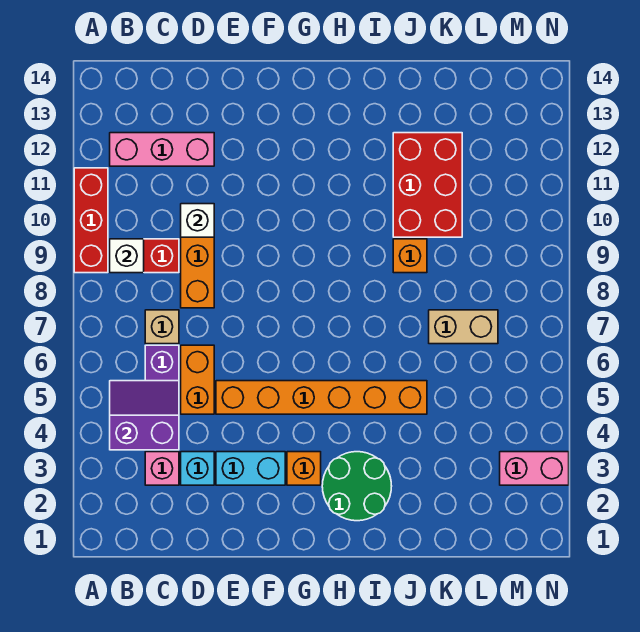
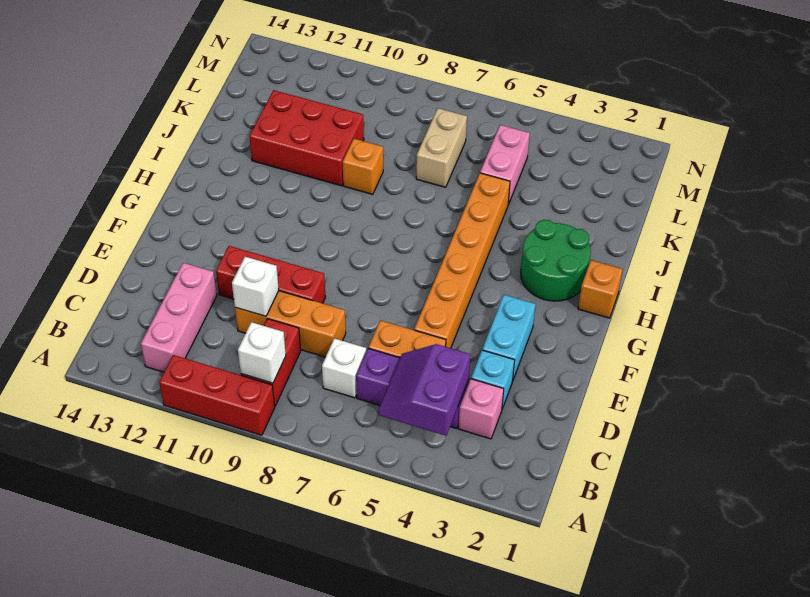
tan 1x1 brick [145,310,179,344] -> white 1x1 brick [322,338,366,398]
none -> red 1x3 brick [216,246,326,303]
orange 1x1 brick [287,452,321,485] -> orange 1x1 brick moved to [578,260,623,318]
pink 1x2 brick [500,452,569,485] -> pink 1x2 brick moved to [480,125,530,204]

